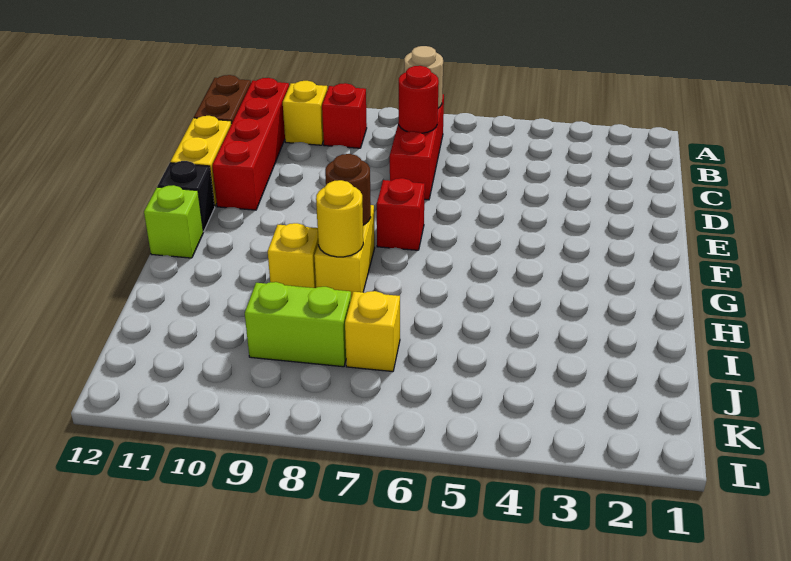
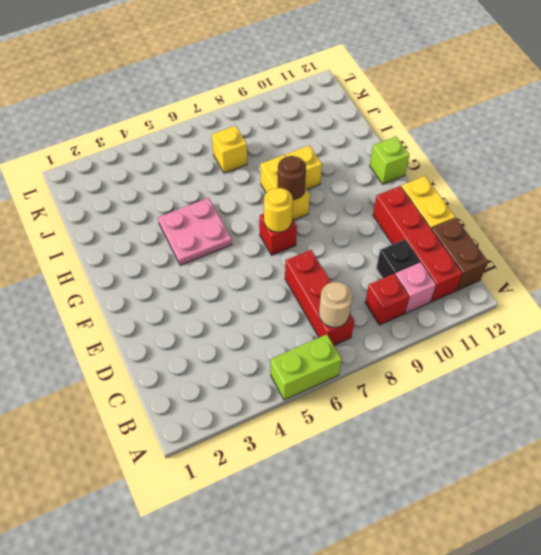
yellow 1x1 brick [283,81,327,145] -> pink 1x1 brick [395,262,436,313]
red 1x1 round brick [399,66,439,133] -> none
black 1x1 brick [158,161,215,232] -> black 1x1 brick moved to [376,239,420,278]
none -> pink 2x2 plate [158,198,232,266]
yellow 1x1 round brick [316,180,363,257] -> yellow 1x1 round brick moved to [264,188,293,232]
lime 1x2 brick [245,282,351,367] -> lime 1x2 brick moved to [271,334,342,400]

